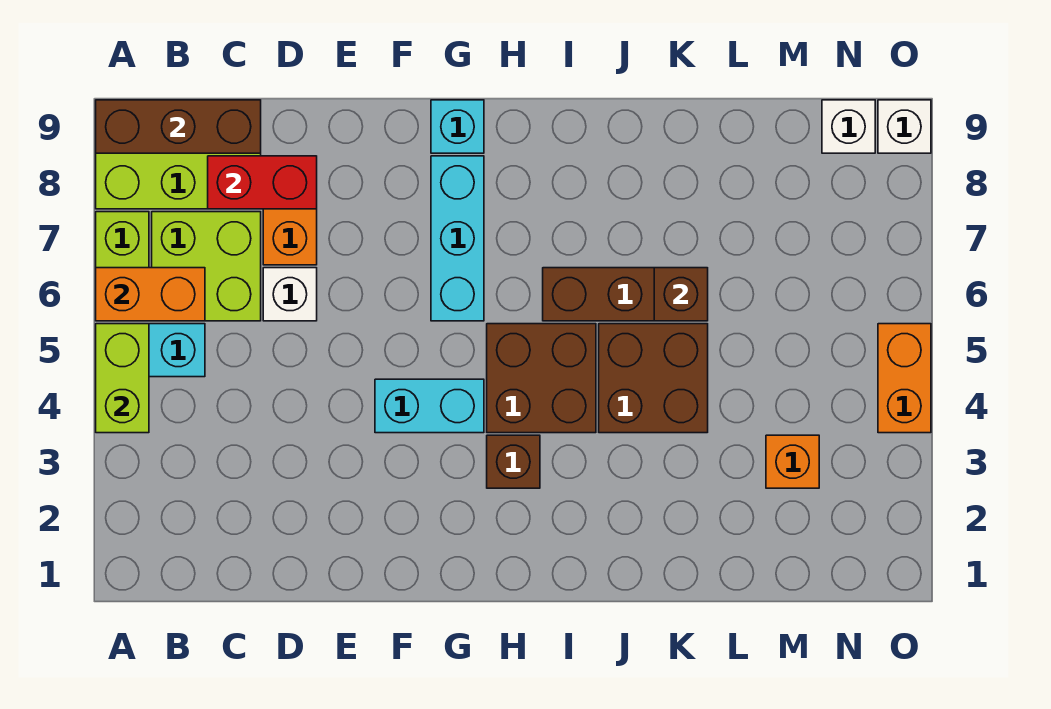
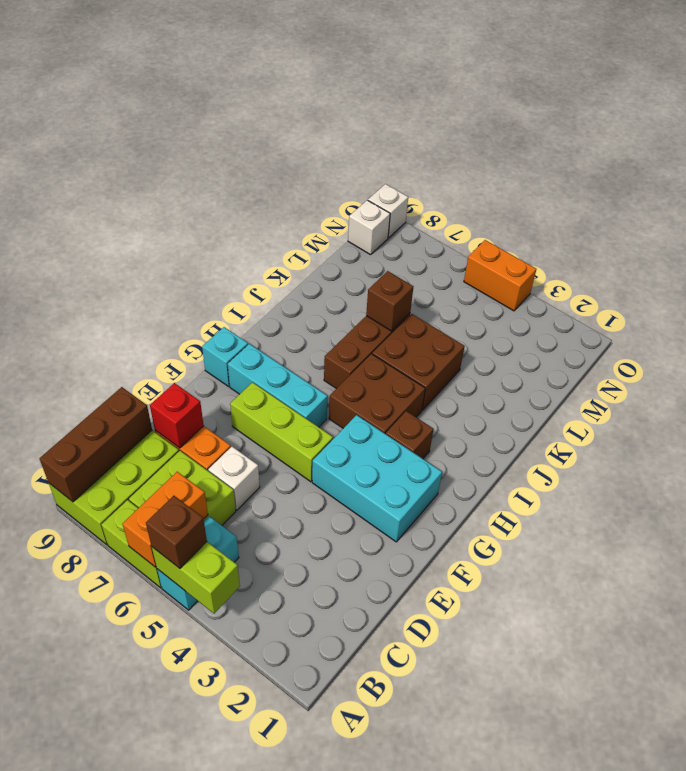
none -> brown 1x1 brick [146,496,207,568]
red 1x2 brick [208,156,317,209] -> red 1x1 brick [150,383,204,448]
cyan 1x2 brick [375,379,484,433] -> cyan 2x3 brick [312,415,442,542]
none -> lime 1x3 brick [230,382,333,482]
orange 1x1 brick [766,435,819,488] -> none

